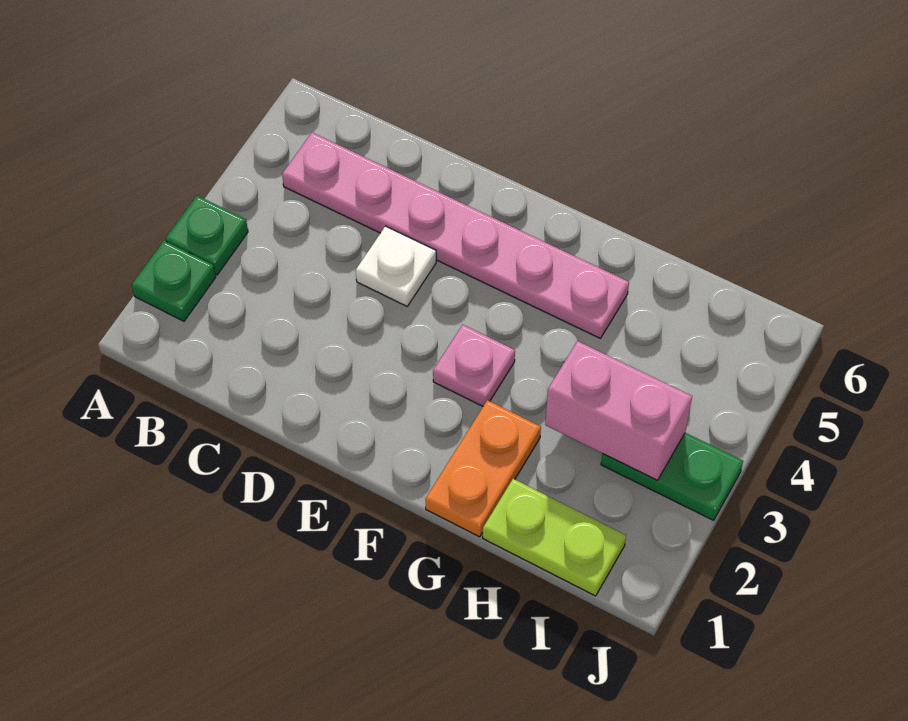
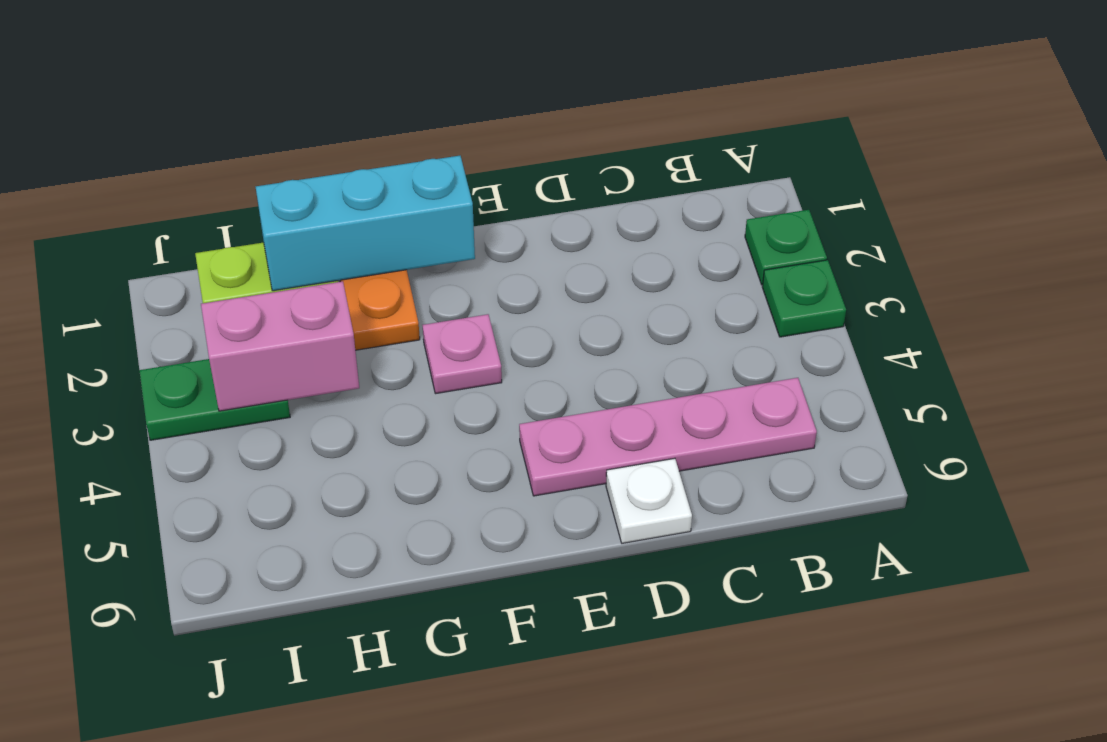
pink 1x6 plate [282,133,629,338] -> pink 1x4 plate [519,378,817,496]
white 1x1 plate [356,226,436,306] -> white 1x1 plate moved to [606,458,692,543]
none -> cyan 1x3 brick [256,156,475,291]

